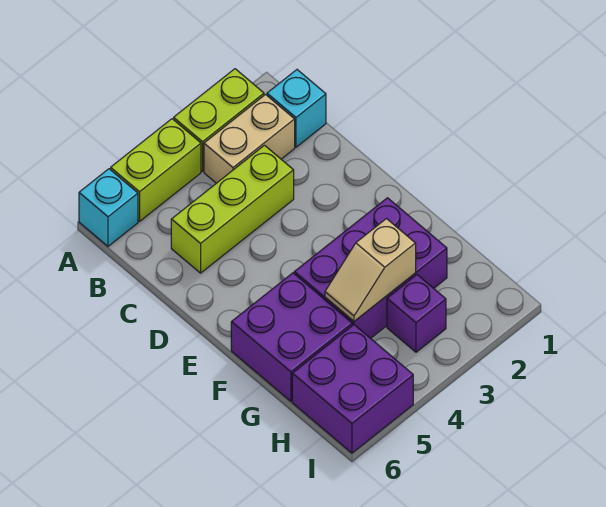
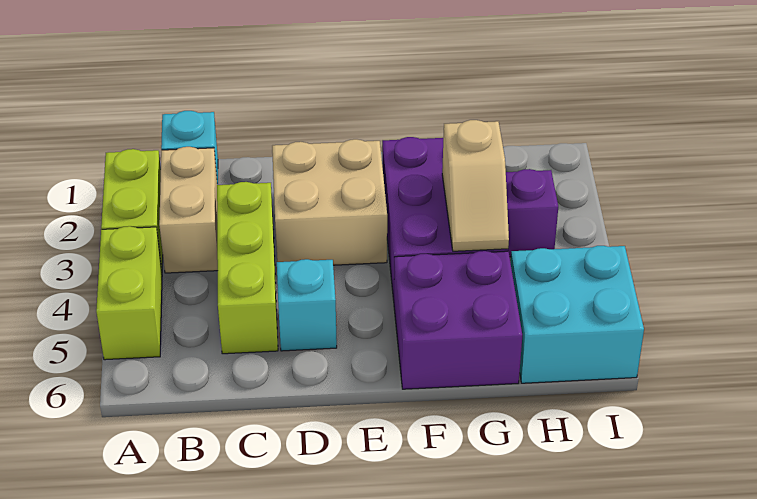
cyan 1x1 brick [79,169,138,246] -> cyan 1x1 brick moved to [277,259,337,351]
none -> tan 2x2 brick [272,139,387,265]
purple 2x2 brick [292,325,413,453] -> cyan 2x2 brick [511,246,644,383]

